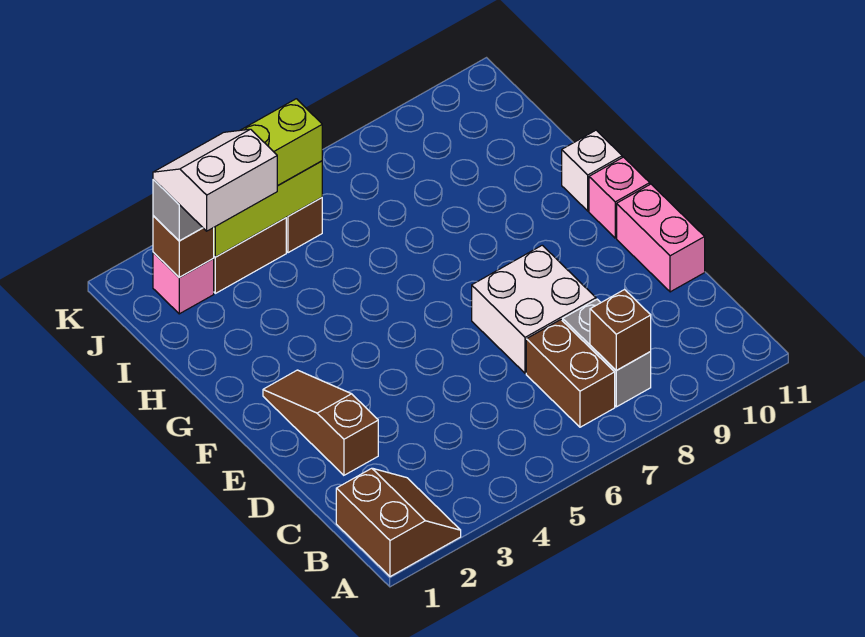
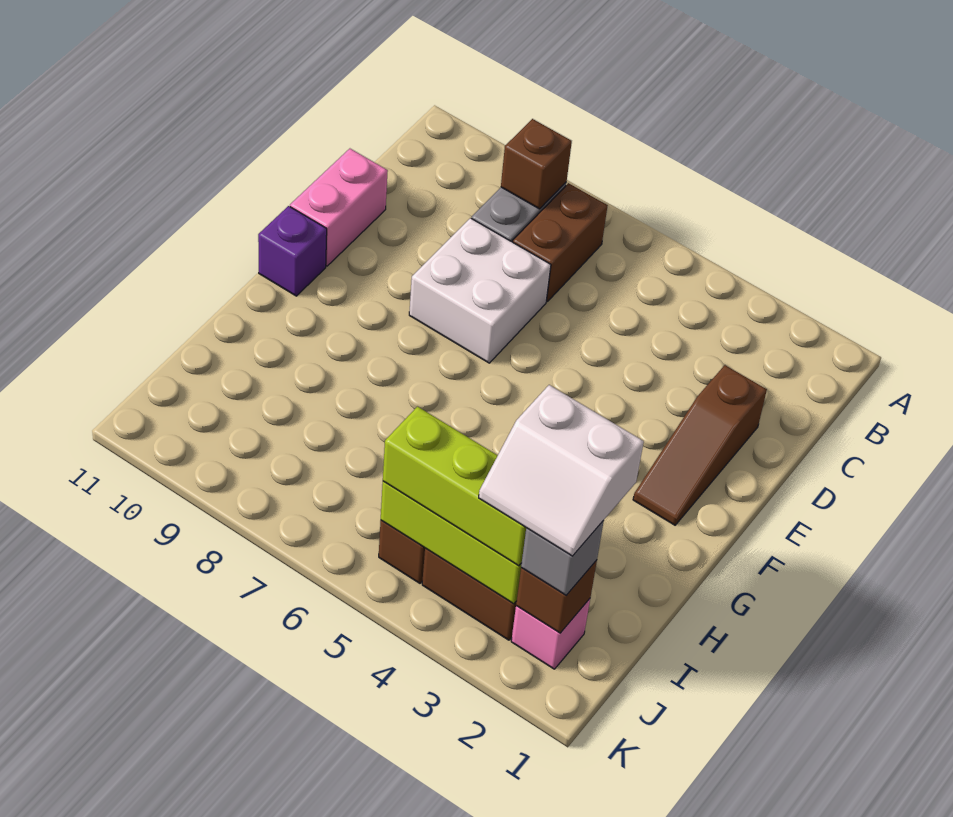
brown 2x2 slope [336,468,461,577] -> none
pink 1x1 brick [589,157,650,238] -> purple 1x1 brick [258,206,327,296]
white 1x1 brick [562,130,622,211] -> none

